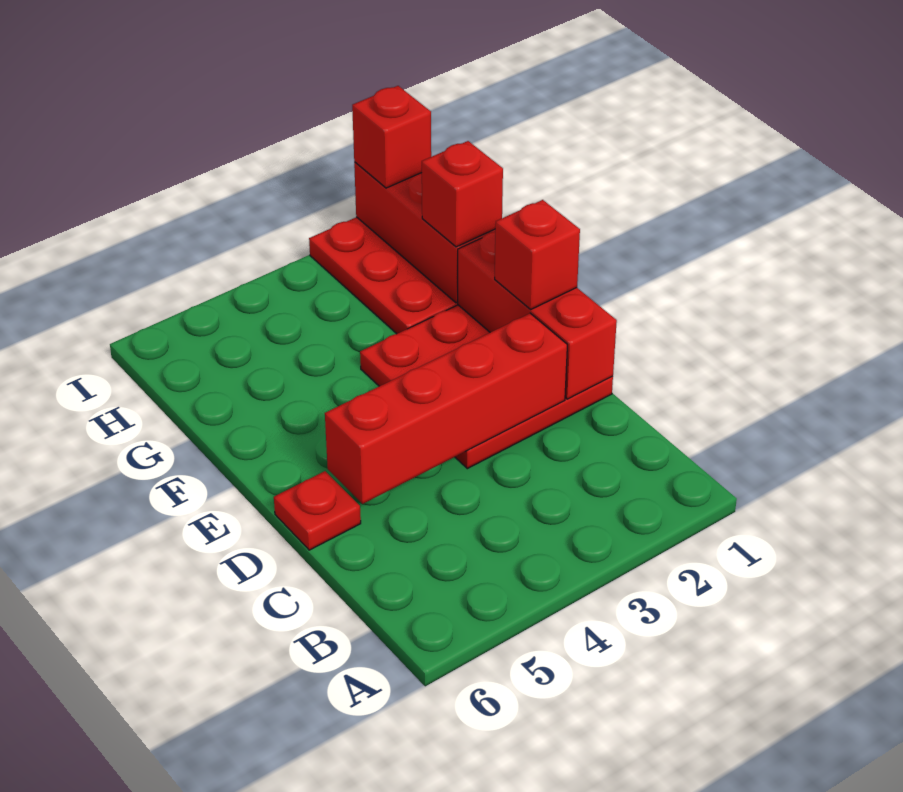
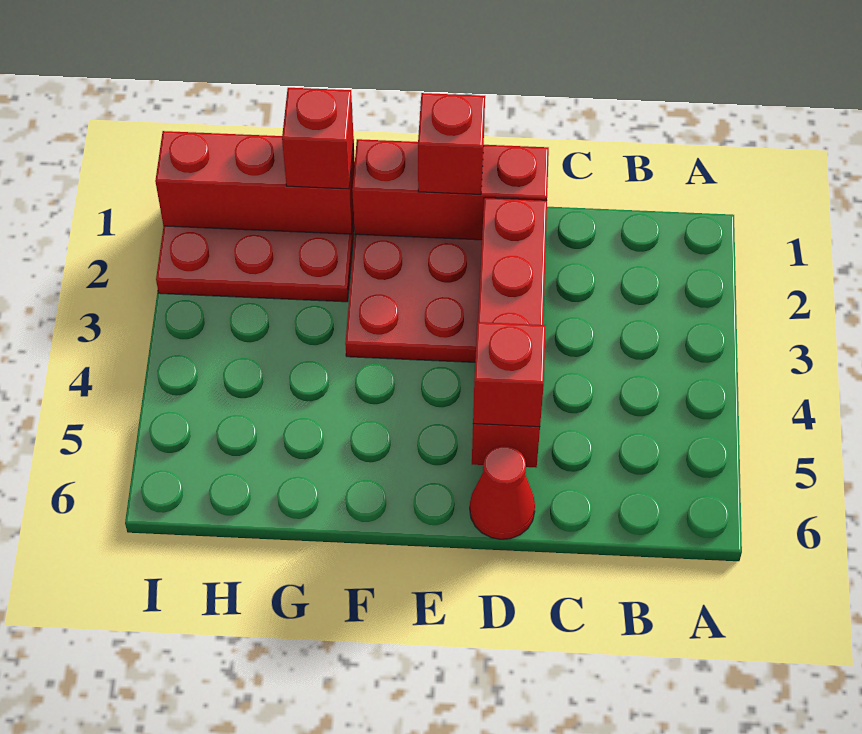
red 1x1 plate [274,471,361,550] -> red 1x1 cone [470,446,535,539]
red 1x1 brick [352,86,431,188] -> red 1x1 brick moved to [473,322,546,427]

